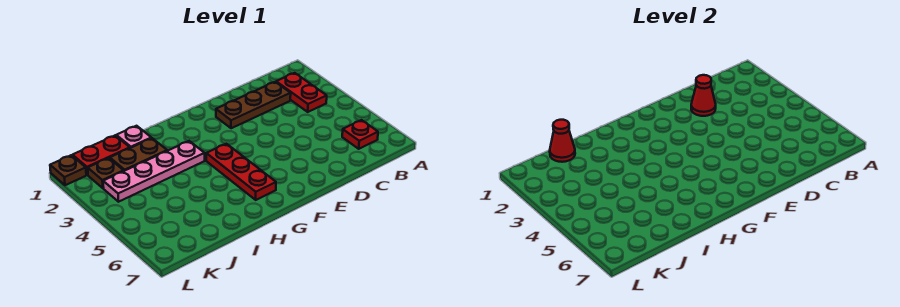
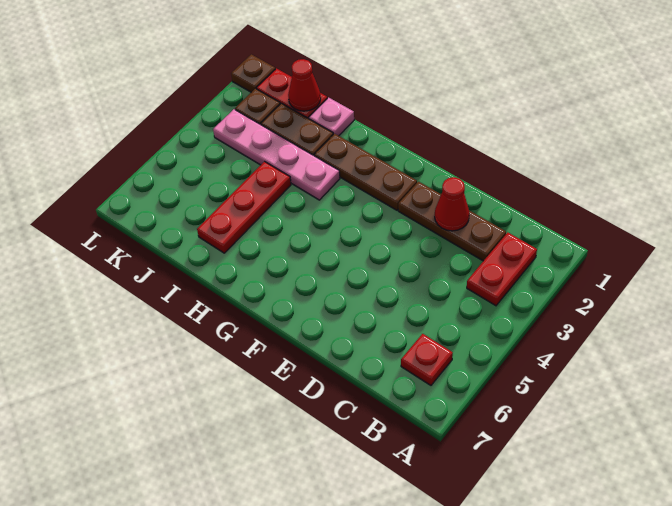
none -> brown 1x3 plate [314,134,417,210]
red 1x3 plate [206,144,276,200] -> red 1x3 plate moved to [197,162,291,253]

